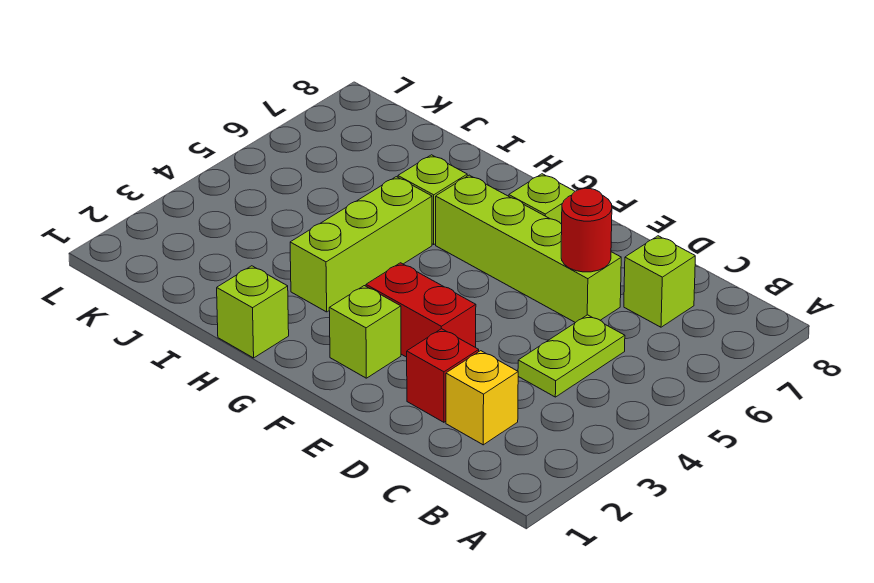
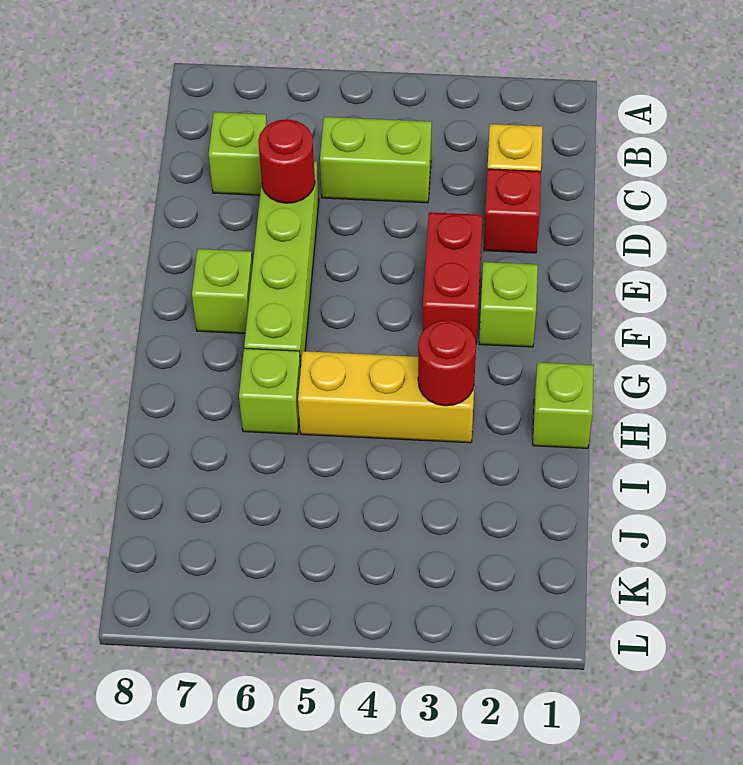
lime 1x2 plate [518,315,625,397] -> lime 1x2 brick [320,117,432,203]
lime 1x3 brick [290,177,432,312] -> yellow 1x3 brick [298,351,475,443]
none -> red 1x1 round brick [418,320,476,406]

